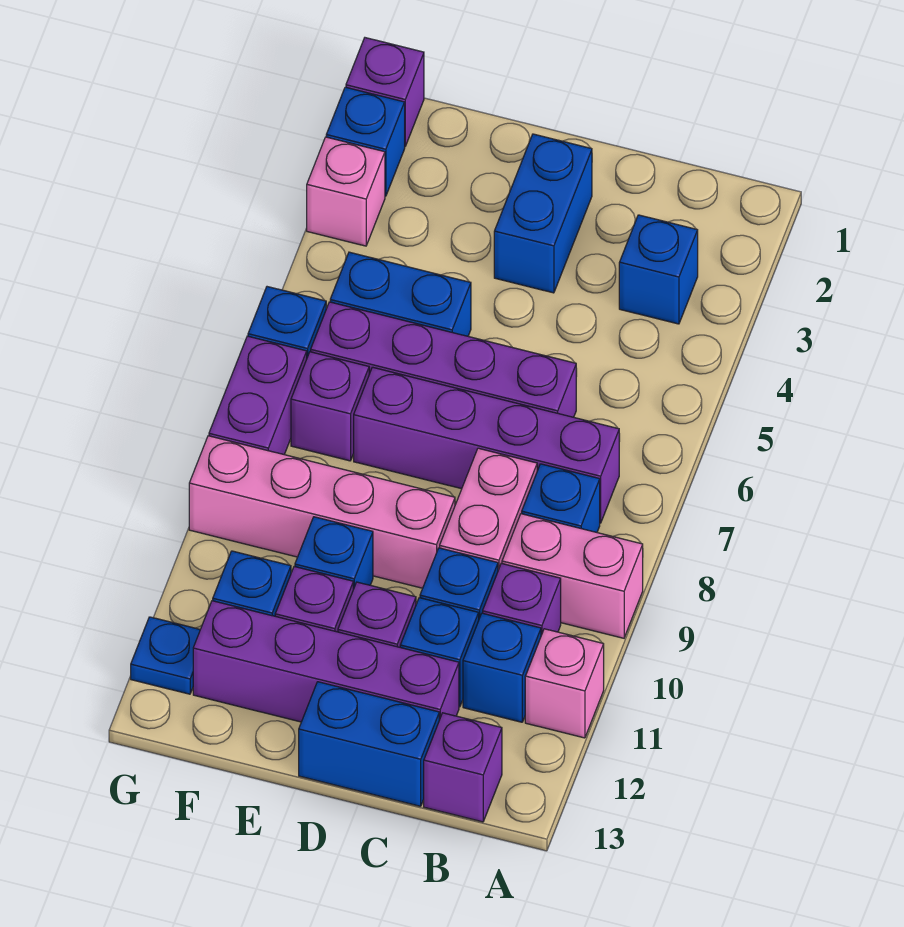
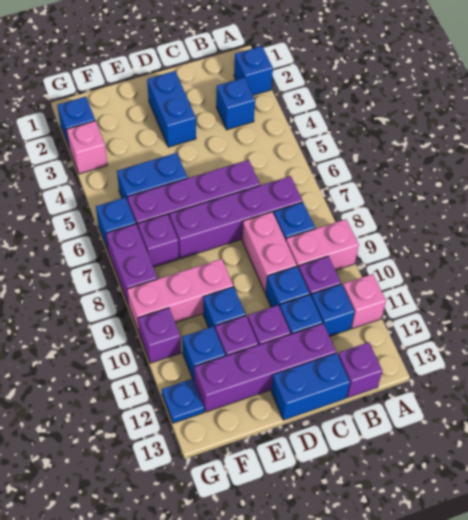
none -> blue 1x1 brick [234,46,273,95]
pink 1x4 brick [189,436,455,588] -> pink 1x3 brick [127,259,233,334]
purple 1x1 brick [346,38,424,146] -> purple 1x1 brick moved to [138,308,181,363]

